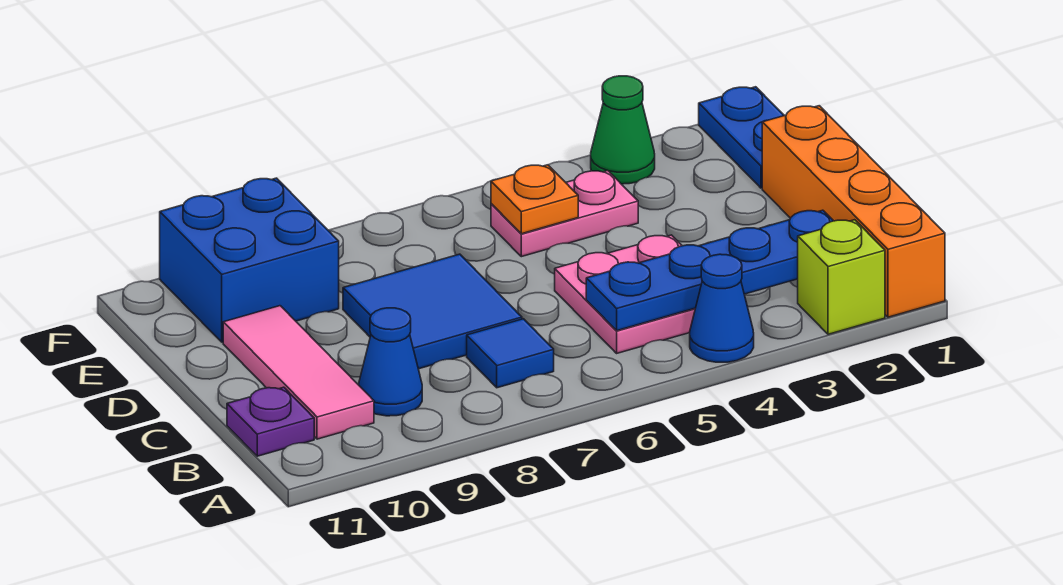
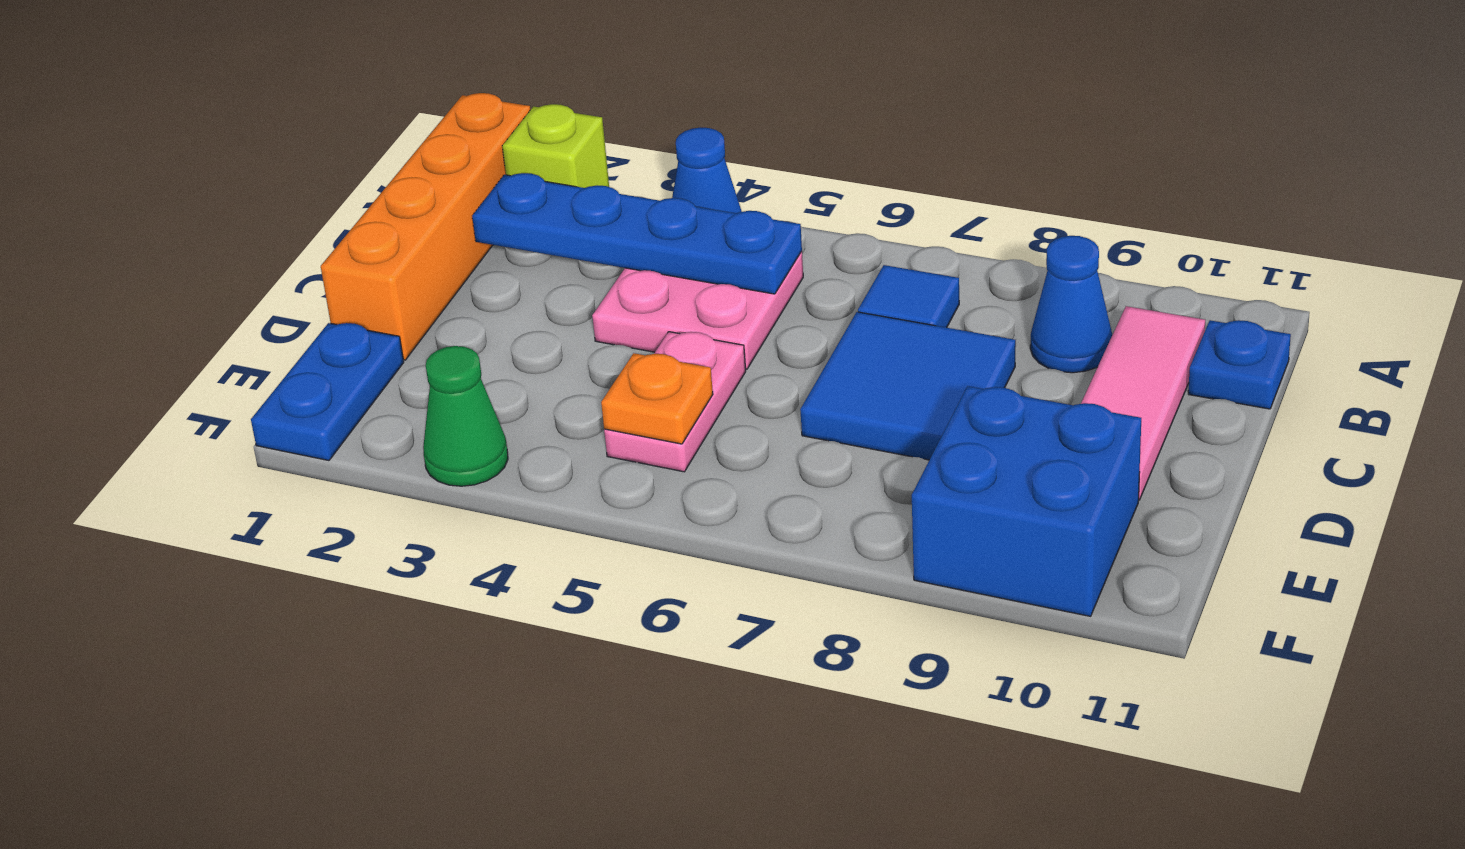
purple 1x1 plate [227,387,314,456] -> blue 1x1 plate [1188,320,1291,409]
pink 1x2 plate [491,170,638,257] -> pink 1x2 plate turned to [604,332,746,472]

